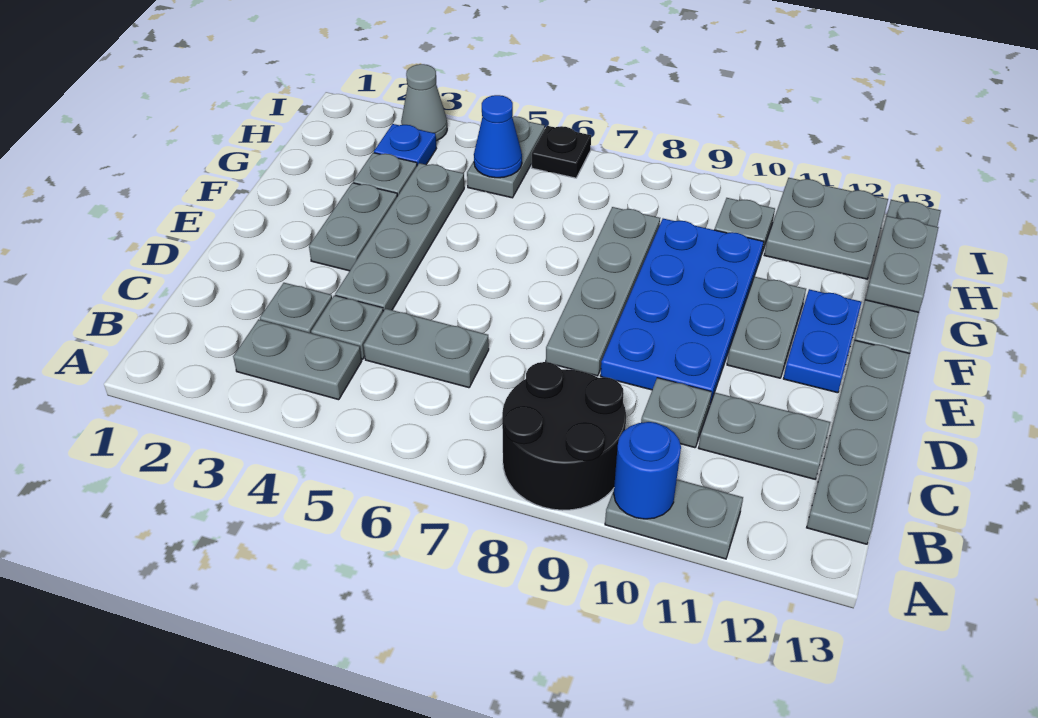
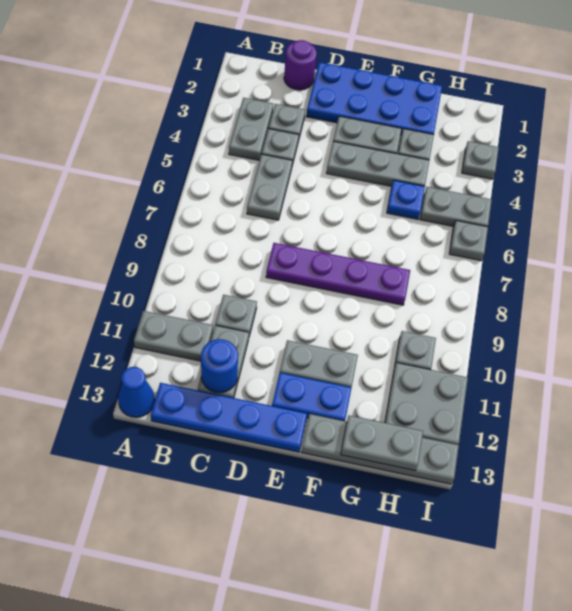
black 2x2 round brick [502,362,626,510] -> none
grey 1x2 plate [605,479,743,559] -> grey 1x2 plate turned to [134,311,213,361]
blue 1x1 round brick [614,422,681,519] -> blue 1x1 round brick moved to [201,339,238,393]
grey 1x4 plate [807,340,910,544] -> blue 1x4 plate [151,383,307,452]
none -> purple 1x1 round brick [284,40,317,90]
grey 1x4 plate [335,163,464,311] -> grey 1x3 plate [326,141,429,186]
grey 1x4 plate [546,207,660,376] -> purple 1x4 plate [266,243,410,305]
blue 2x4 plate [600,219,764,404] -> blue 2x4 plate moved to [306,62,442,135]
blue 1x1 plate [374,124,436,166] -> blue 1x1 plate moved to [387,180,425,219]
blue 1x1 cone [474,95,522,178] -> blue 1x1 cone moved to [118,367,155,417]
grey 1x1 cone [401,64,447,141] -> grey 1x1 plate [462,141,499,179]
black 1x1 plate [532,126,591,178] -> grey 1x1 plate [449,220,488,261]

